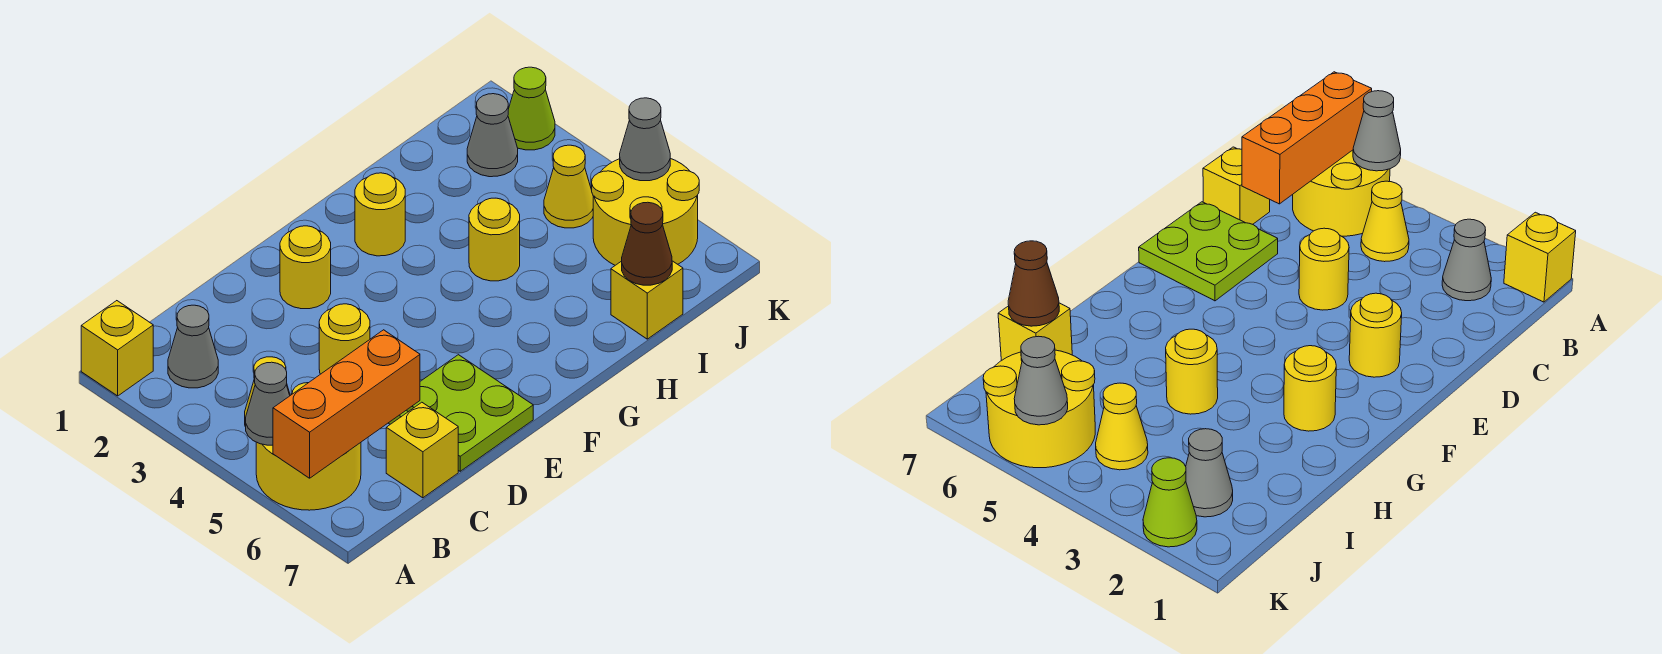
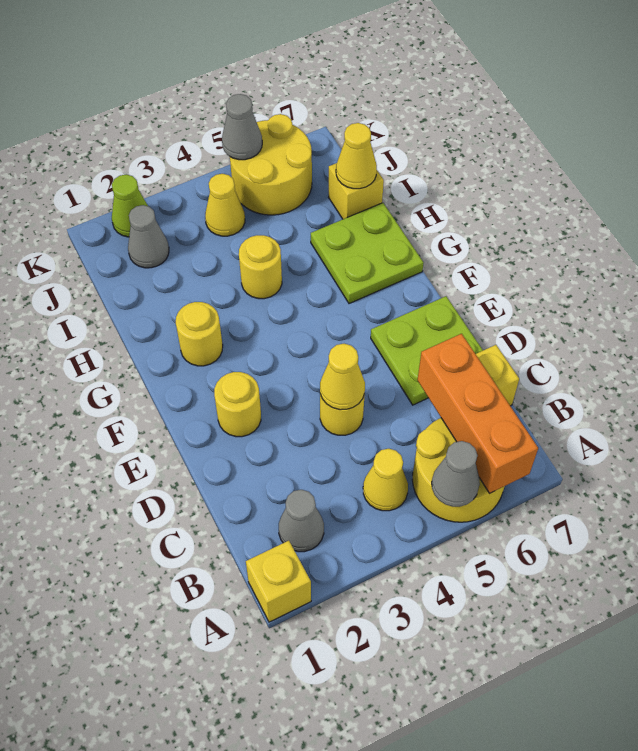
none -> yellow 1x1 cone [320,344,365,410]
none -> lime 2x2 plate [311,203,423,304]
brown 1x1 cone [622,202,672,285] -> yellow 1x1 cone [336,123,377,189]

